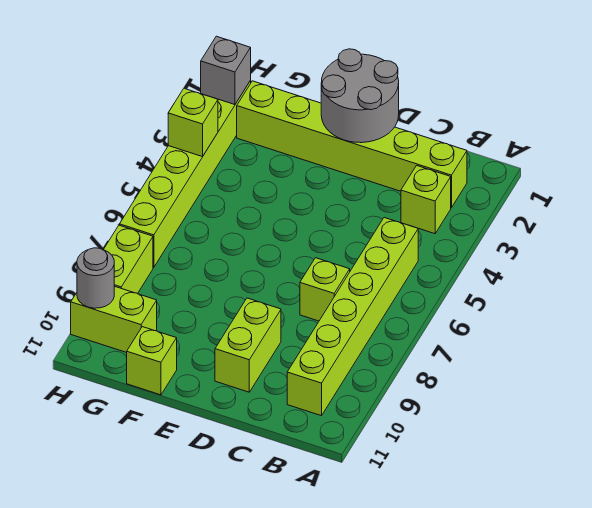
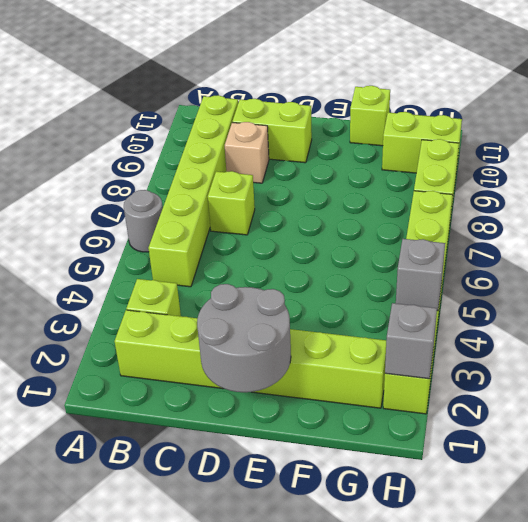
none -> tan 1x1 brick [225,122,269,183]
lime 1x2 brick [215,298,281,392] -> lime 1x2 brick turned to [232,99,312,163]
lime 1x1 brick [168,88,218,157] -> grey 1x1 brick [396,239,445,311]
grey 1x1 round brick [77,248,114,308] -> grey 1x1 round brick moved to [124,190,163,252]

